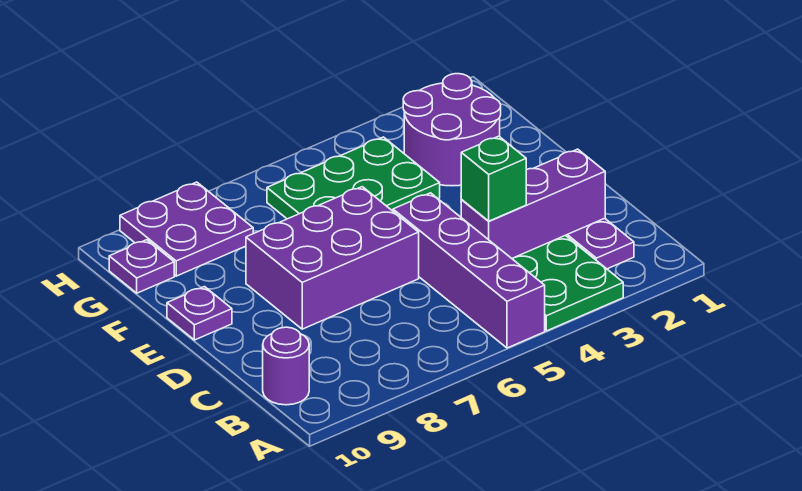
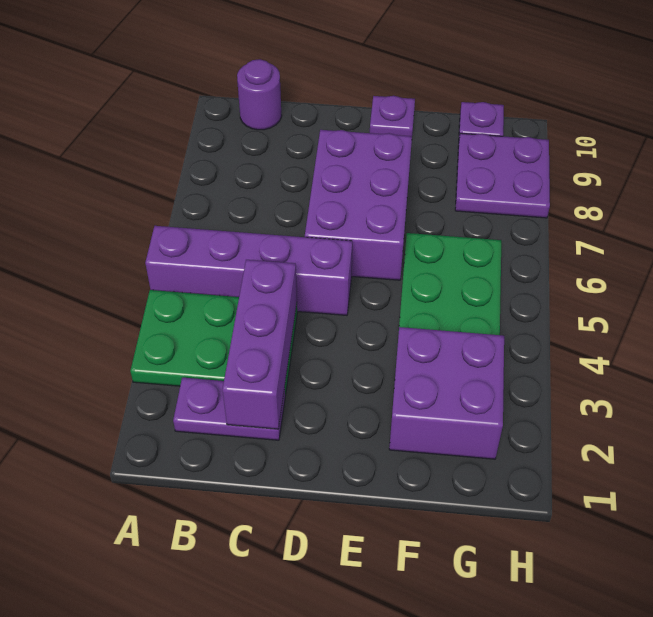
green 1x1 brick [461,136,526,221] -> none
purple 2x2 round brick [403,74,501,186] -> purple 2x2 brick [389,327,504,459]

